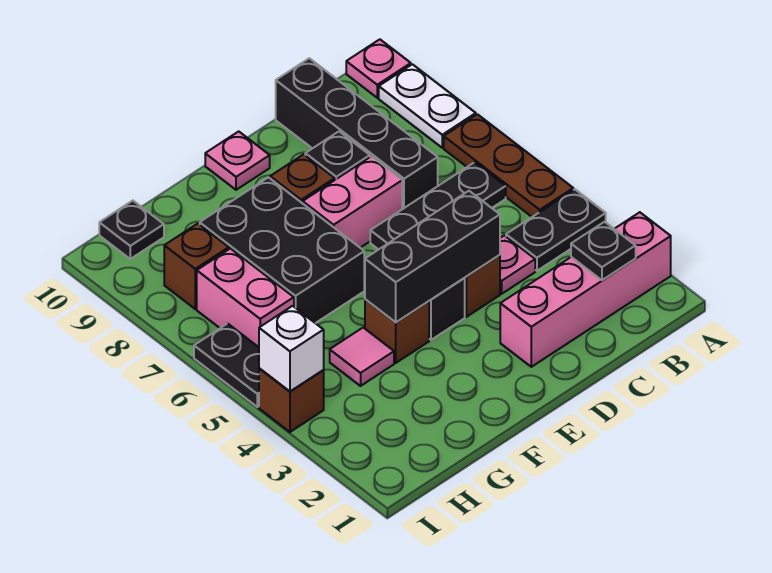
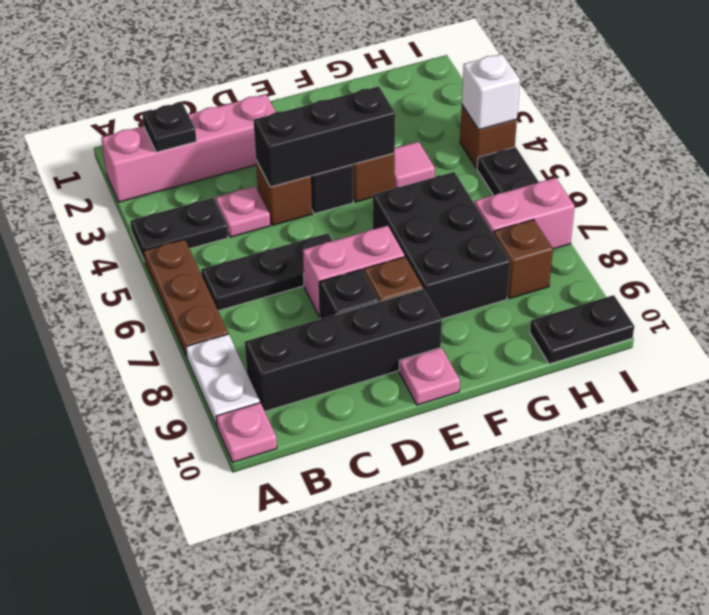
black 1x4 brick [276,58,438,209] -> black 1x4 brick turned to [245,289,442,411]
pink 1x2 brick [197,248,294,347] -> pink 1x2 brick turned to [475,178,575,249]
black 1x1 plate [99,201,164,259] -> black 1x2 plate [530,295,634,364]

